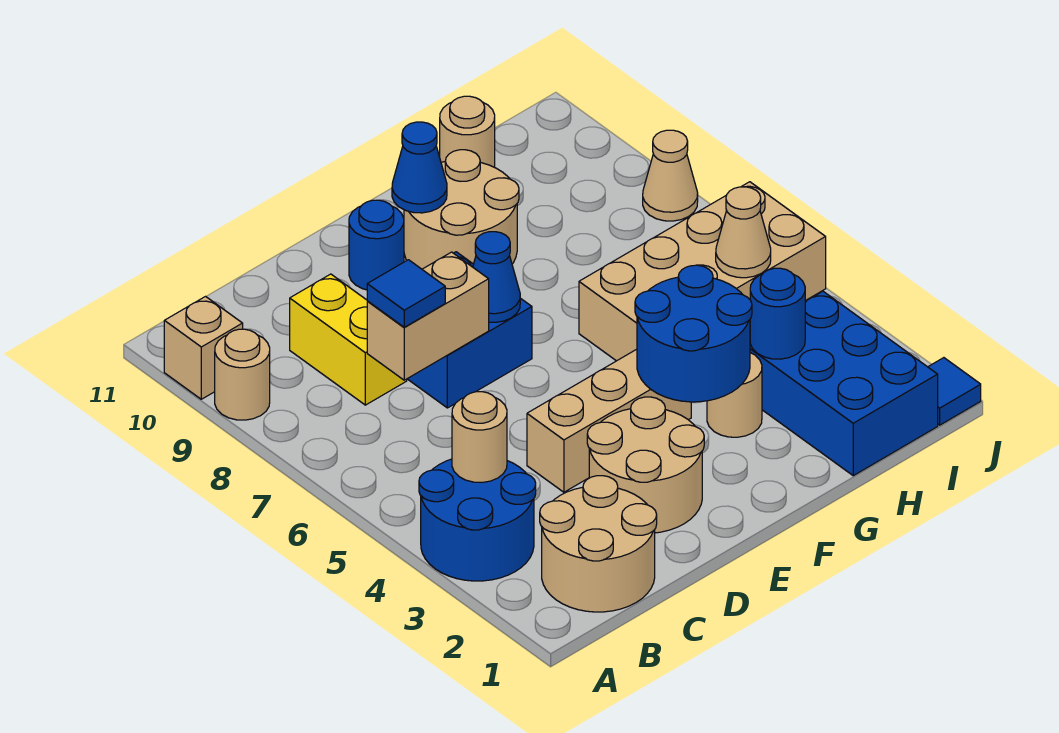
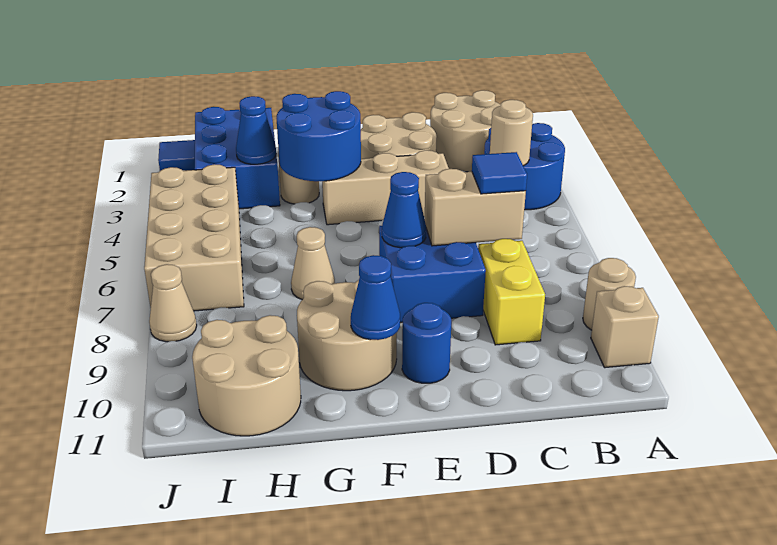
tan 2x4 brick [579,182,826,361] -> tan 2x4 brick turned to [144,164,244,311]
blue 1x1 round brick [750,268,805,359] -> blue 1x1 cone [236,96,276,164]
tan 1x1 round brick [440,96,495,167] -> tan 2x2 round brick [192,315,301,436]
tan 1x1 cone [716,187,771,278] -> tan 1x1 cone moved to [291,227,335,299]

